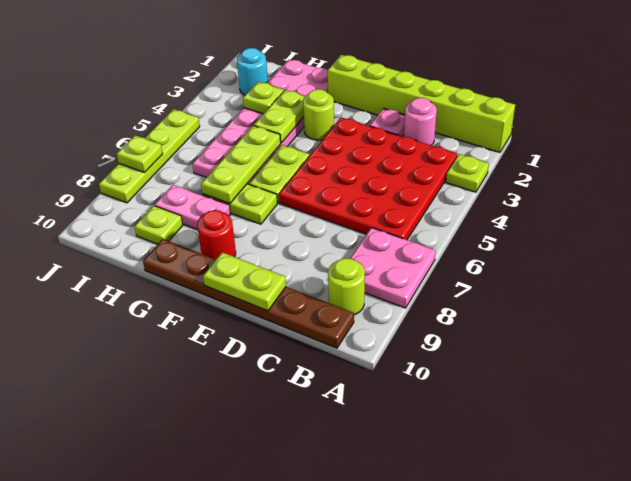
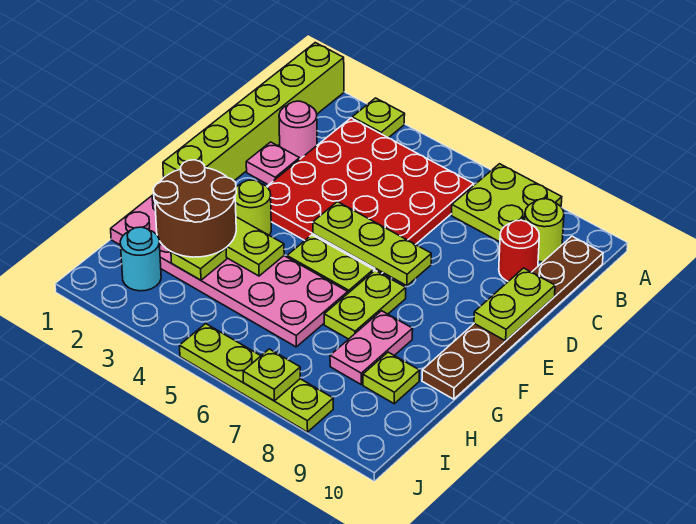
pink 2x2 plate [350,228,436,308] -> lime 2x2 plate [452,164,562,242]
red 1x1 round brick [197,210,236,259] -> red 1x1 round brick moved to [499,220,539,281]
none -> brown 2x2 round brick [153,160,236,257]
lime 1x3 plate [201,126,281,203] -> lime 1x3 plate moved to [313,202,431,286]

